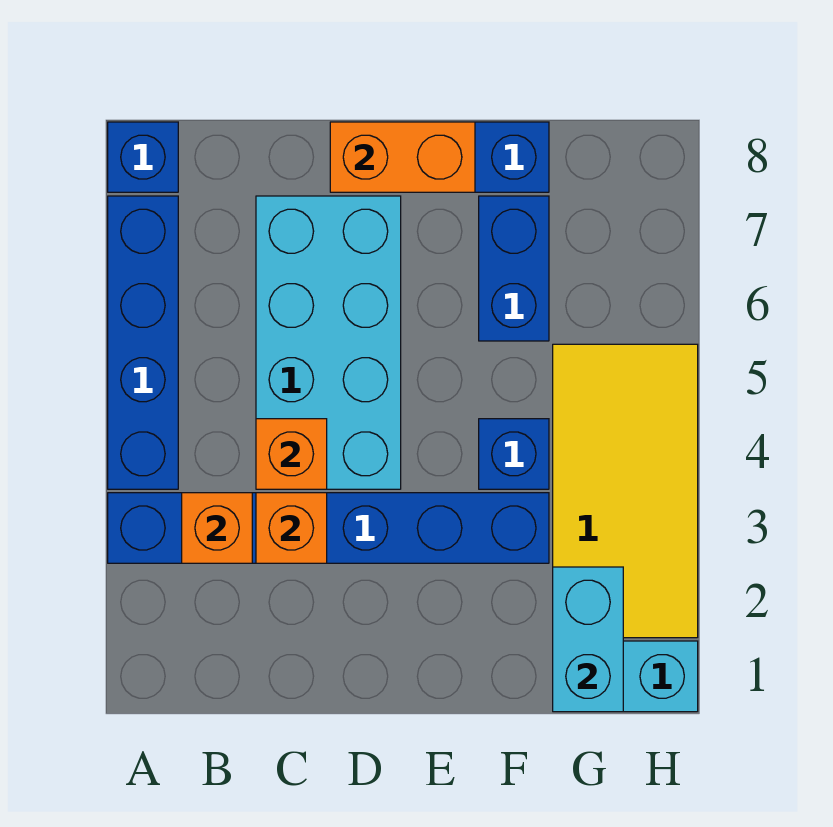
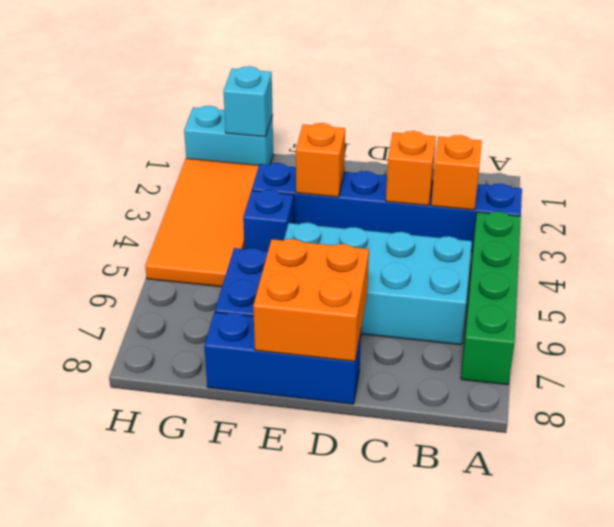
blue 1x4 brick [108,196,178,489] -> green 1x4 brick [461,212,521,385]
blue 1x1 brick [108,122,178,192] -> none
cyan 2x4 brick [256,196,401,489] -> cyan 2x4 brick turned to [284,223,472,345]
orange 1x1 brick [256,419,327,489] -> orange 1x1 brick moved to [296,123,345,197]
orange 1x2 brick [330,122,475,192] -> orange 2x2 brick [253,239,369,361]
cyan 1x2 brick [553,567,623,712] -> cyan 1x1 brick [224,66,273,137]
yellow 2x4 tile [553,344,698,638] -> orange 2x4 tile [145,159,259,287]

